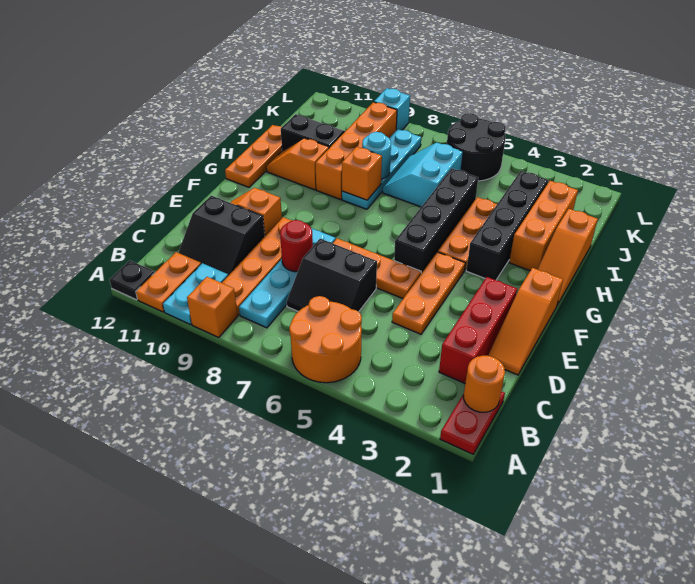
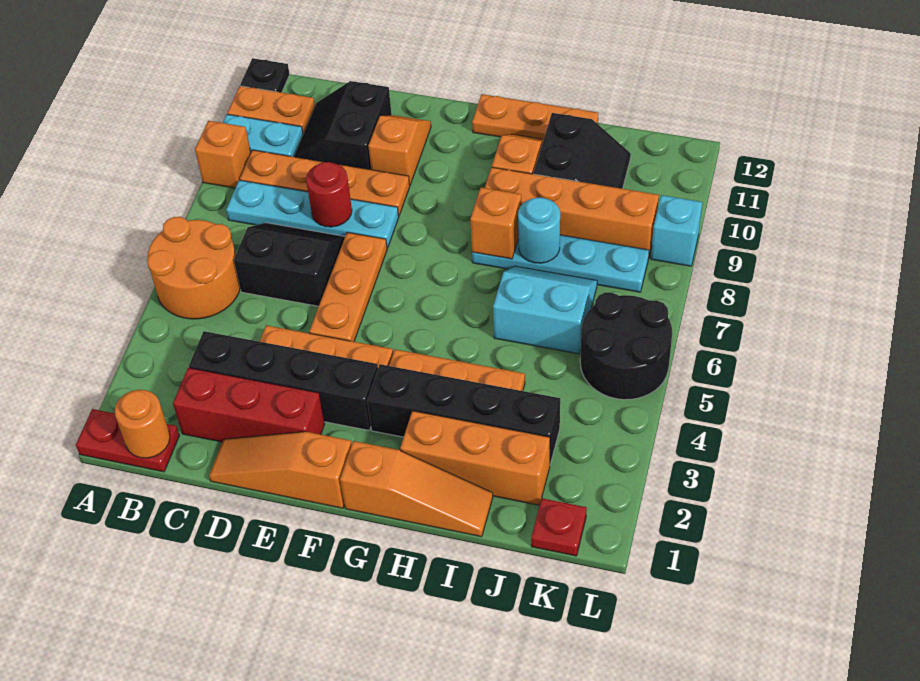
black 2x2 slope [287,239,377,312] -> black 2x2 slope turned to [234,223,345,306]
black 1x4 brick [394,169,478,274] -> black 1x4 brick moved to [189,331,378,430]
orange 1x3 slope [538,209,598,305] -> orange 1x3 slope turned to [340,441,493,537]
none -> red 1x1 plate [531,498,587,556]

